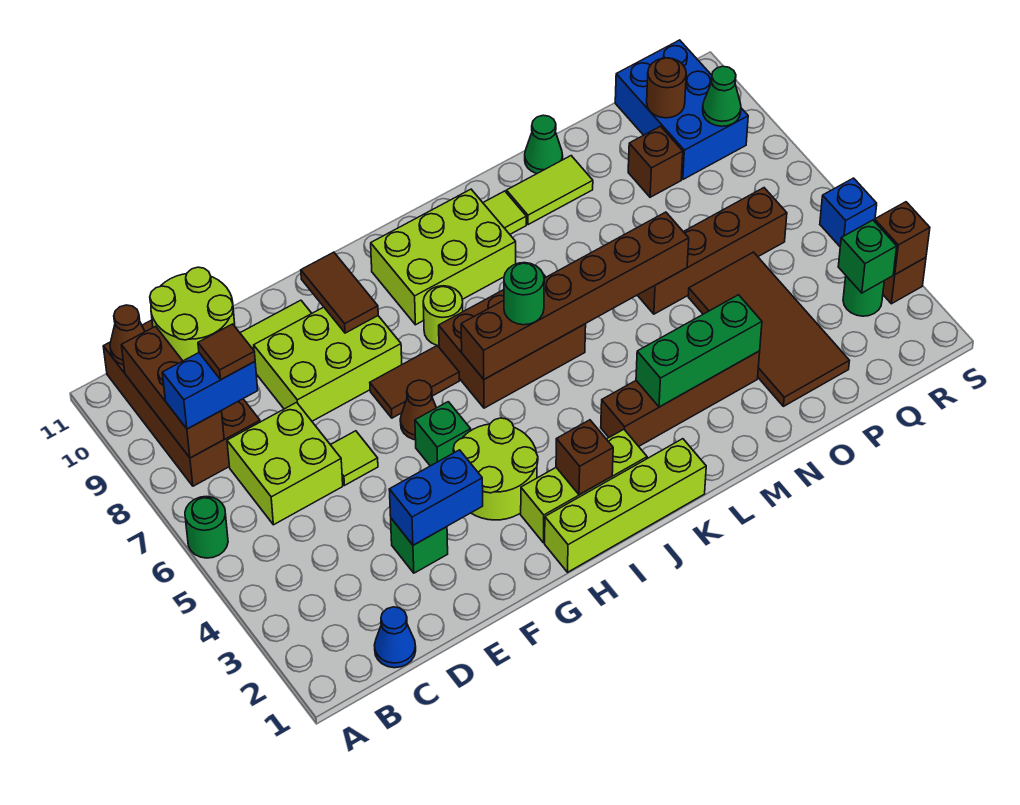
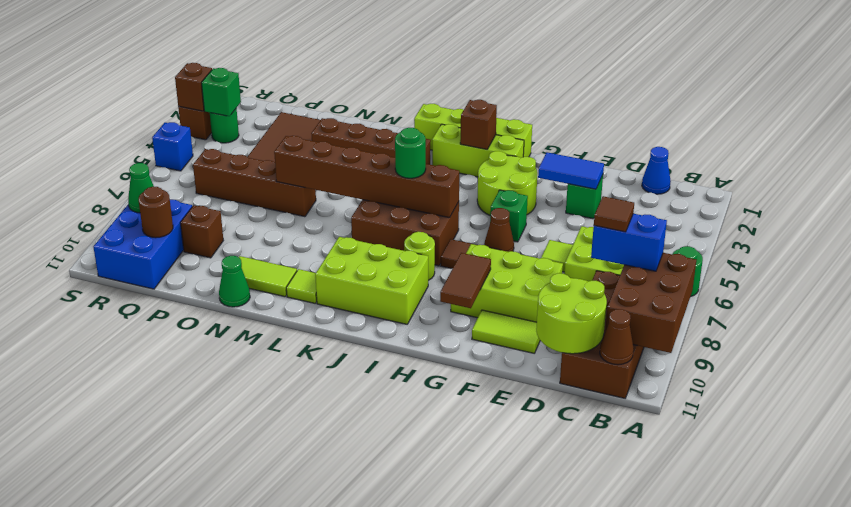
brown 1x3 brick [121,326,224,458] -> brown 2x3 brick [605,253,696,353]
blue 1x2 brick [389,450,483,545] -> blue 1x2 tile [538,152,604,189]
green 1x3 brick [636,295,762,407] -> none

